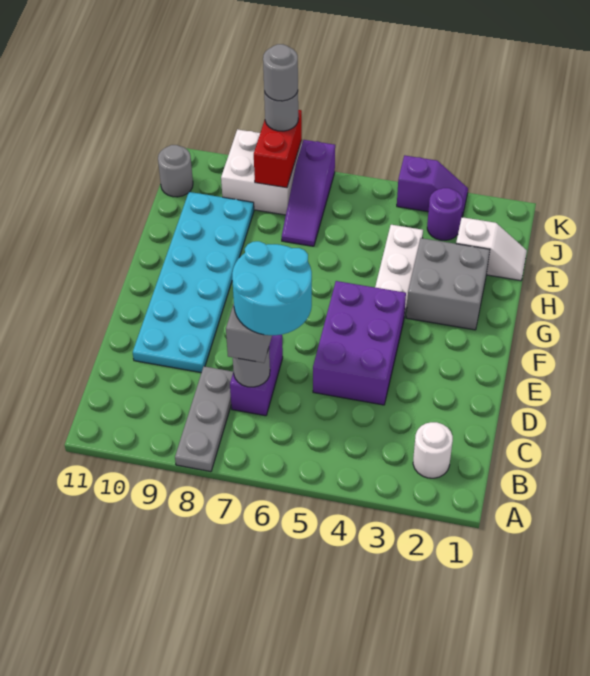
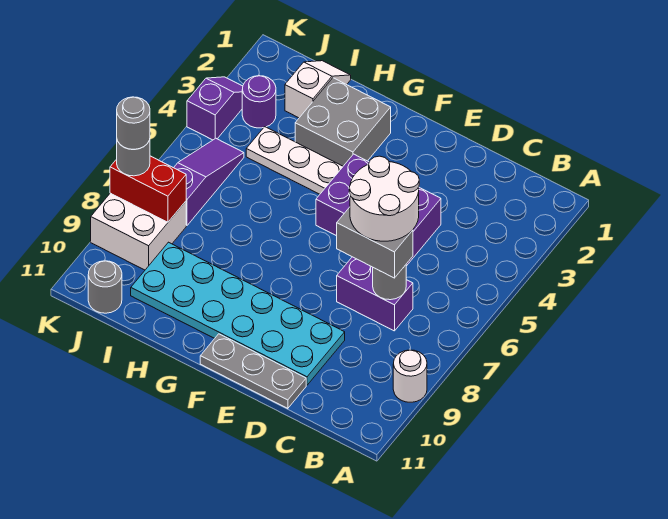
grey 1x3 plate [175,366,233,472] -> grey 1x3 plate moved to [200,334,306,409]
white 1x1 round brick [413,422,453,478] -> white 1x1 round brick moved to [393,350,427,402]
cyan 2x2 round brick [232,241,312,335] -> white 2x2 round brick [349,156,419,241]
purple 1x3 slope [282,140,335,246] -> purple 1x3 slope turned to [174,138,244,225]

